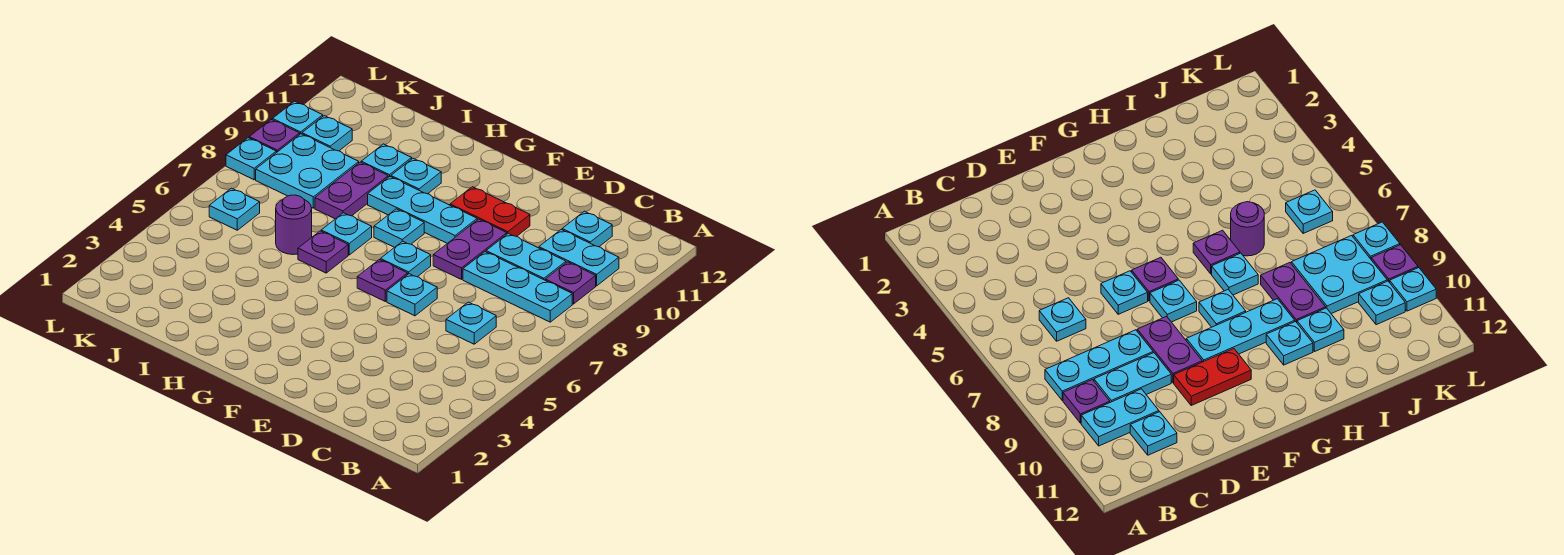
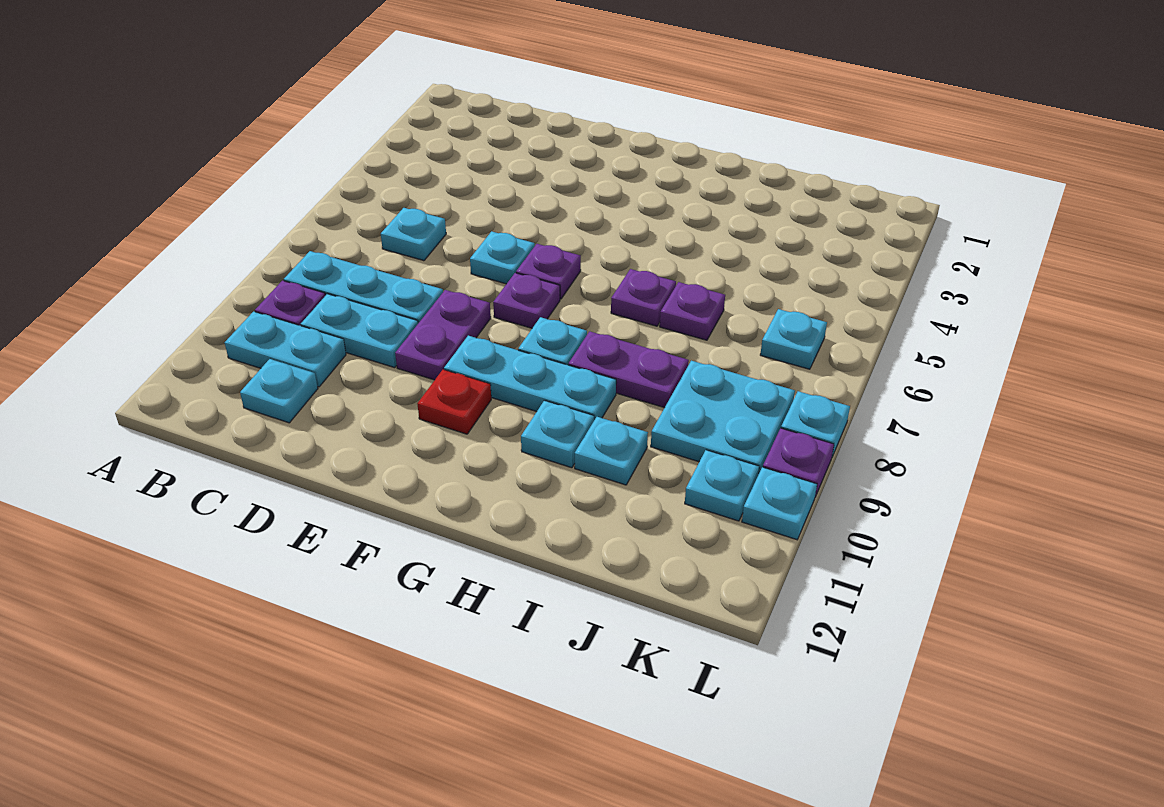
red 1x2 plate [450,187,530,237] -> red 1x1 plate [417,370,491,434]
cyan 1x1 plate [381,241,431,277] -> purple 1x1 plate [493,273,560,328]
cyan 1x1 plate [321,213,372,255] -> none
purple 1x1 round brick [276,195,312,255] -> purple 1x1 plate [660,282,725,340]
purple 1x2 plate [315,162,388,219] -> purple 1x2 plate turned to [568,331,689,408]

